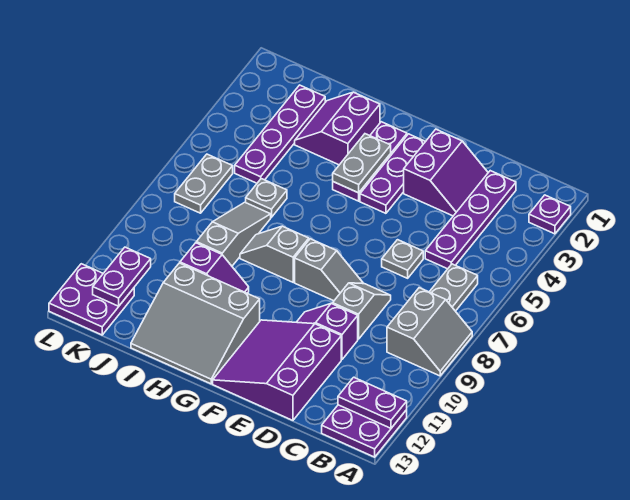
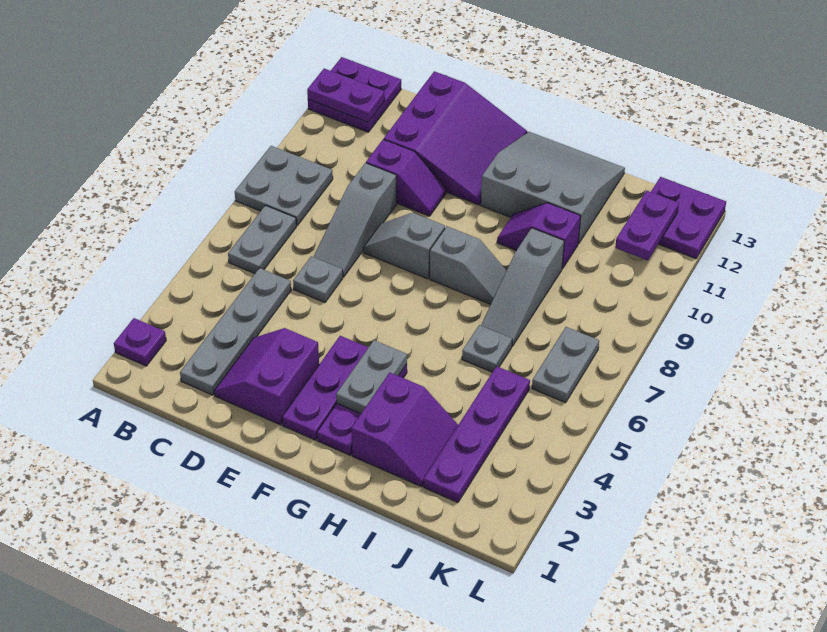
grey 2x2 slope [387,288,472,376] -> grey 2x2 plate [235,146,333,226]
purple 1x4 plate [425,171,516,269] -> grey 1x4 plate [180,268,291,395]
grey 1x2 slope [333,283,391,339] -> grey 1x3 slope [314,163,397,277]

